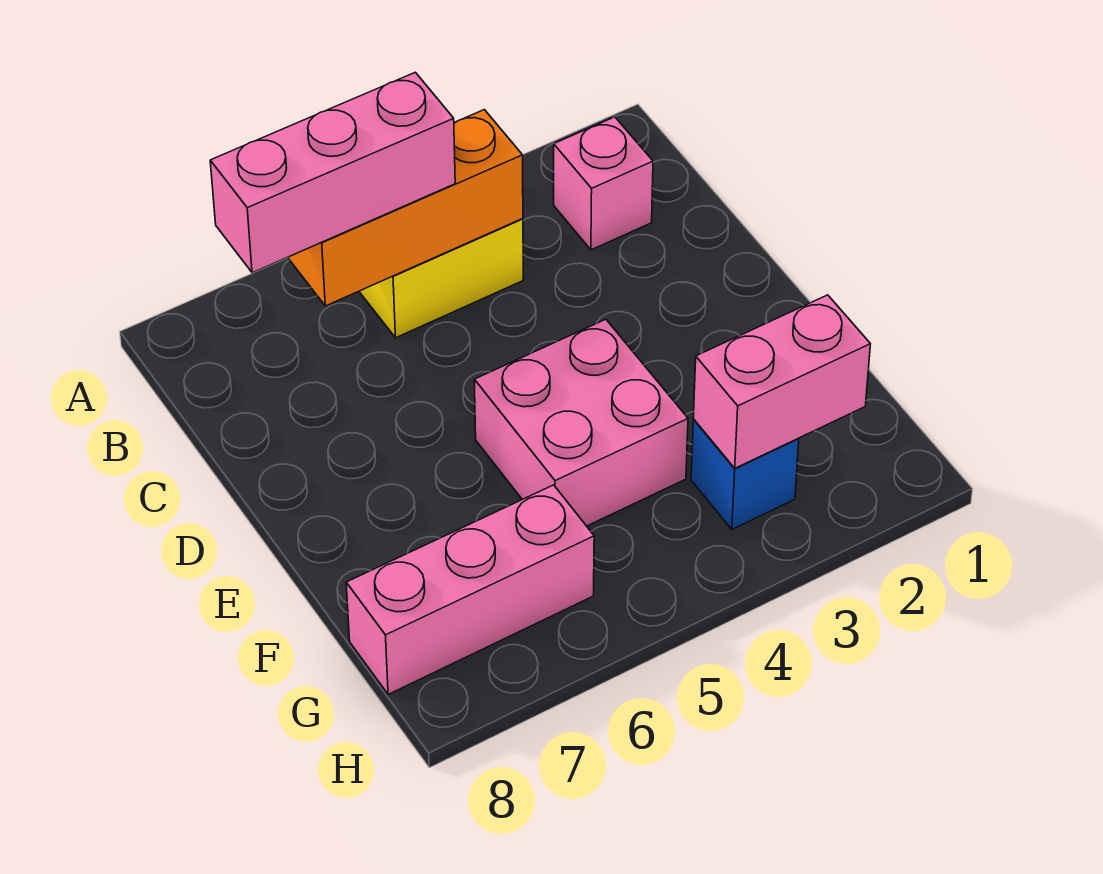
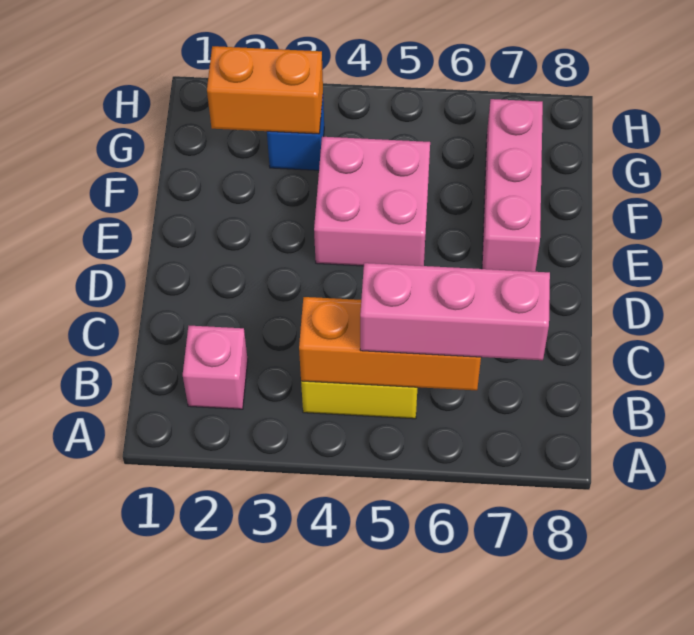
pink 1x2 brick [693,295,870,468] -> orange 1x2 brick [207,46,323,134]
pink 1x3 brick [346,485,594,694] -> pink 1x3 brick turned to [482,99,543,272]

